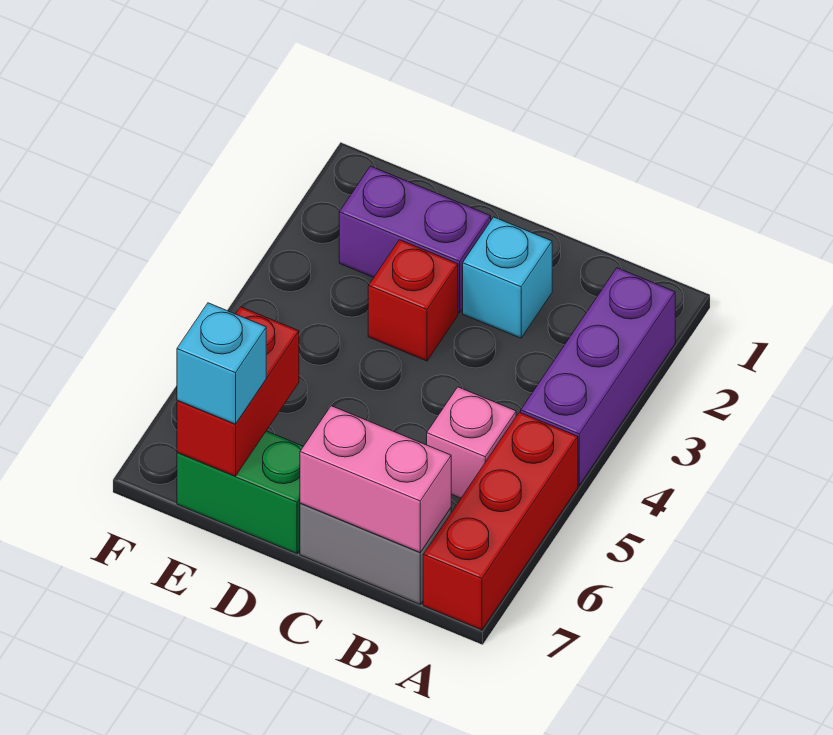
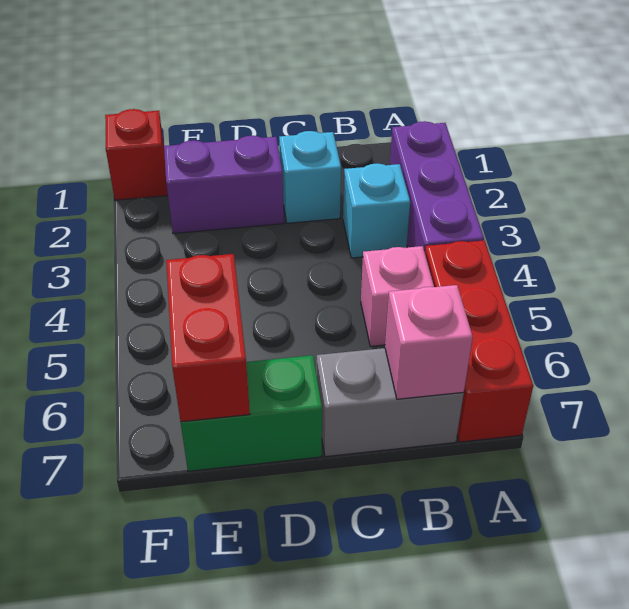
pink 1x2 brick [300,406,451,552] -> pink 1x1 brick [385,285,473,399]
red 1x1 brick [368,240,458,361] -> red 1x1 brick moved to [105,109,168,200]
cyan 1x1 brick [177,303,266,424] -> cyan 1x1 brick moved to [343,163,410,258]

